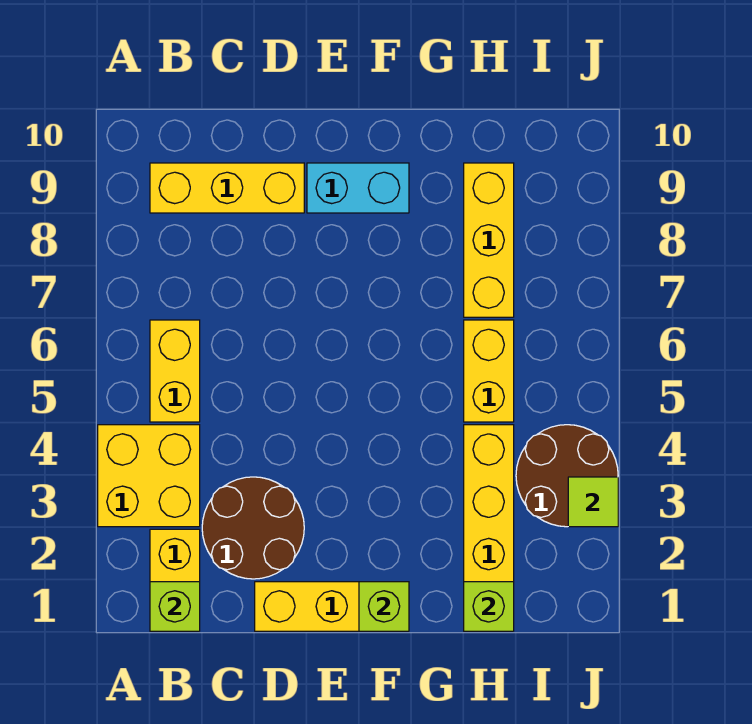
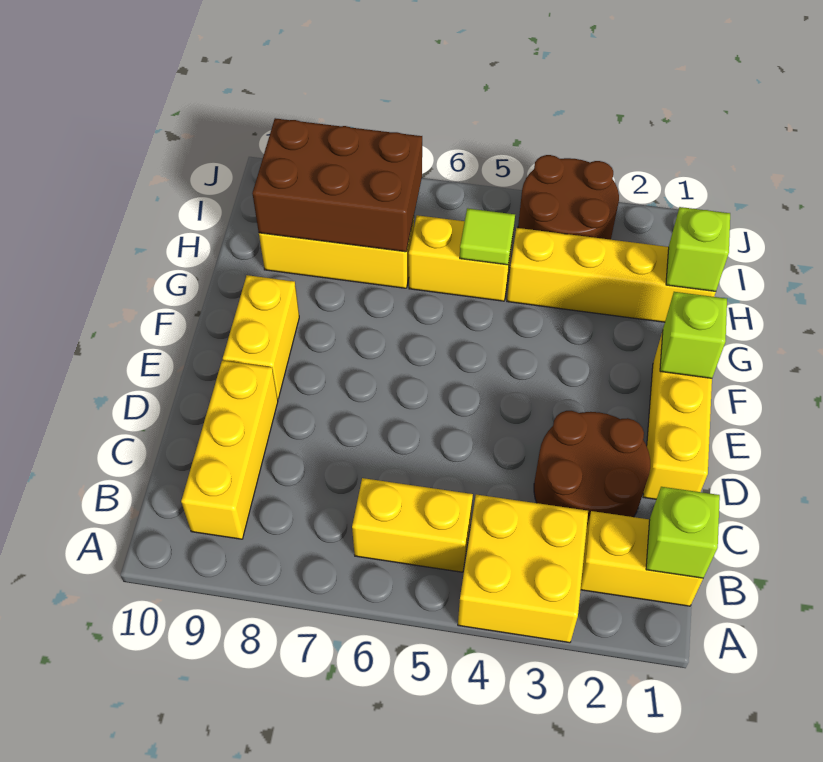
cyan 1x2 brick [307,163,409,213] -> yellow 1x2 brick [223,275,299,399]
none -> brown 2x3 brick [252,118,422,252]
lime 1x1 tile [568,477,618,527] -> lime 1x1 tile moved to [460,208,515,265]

